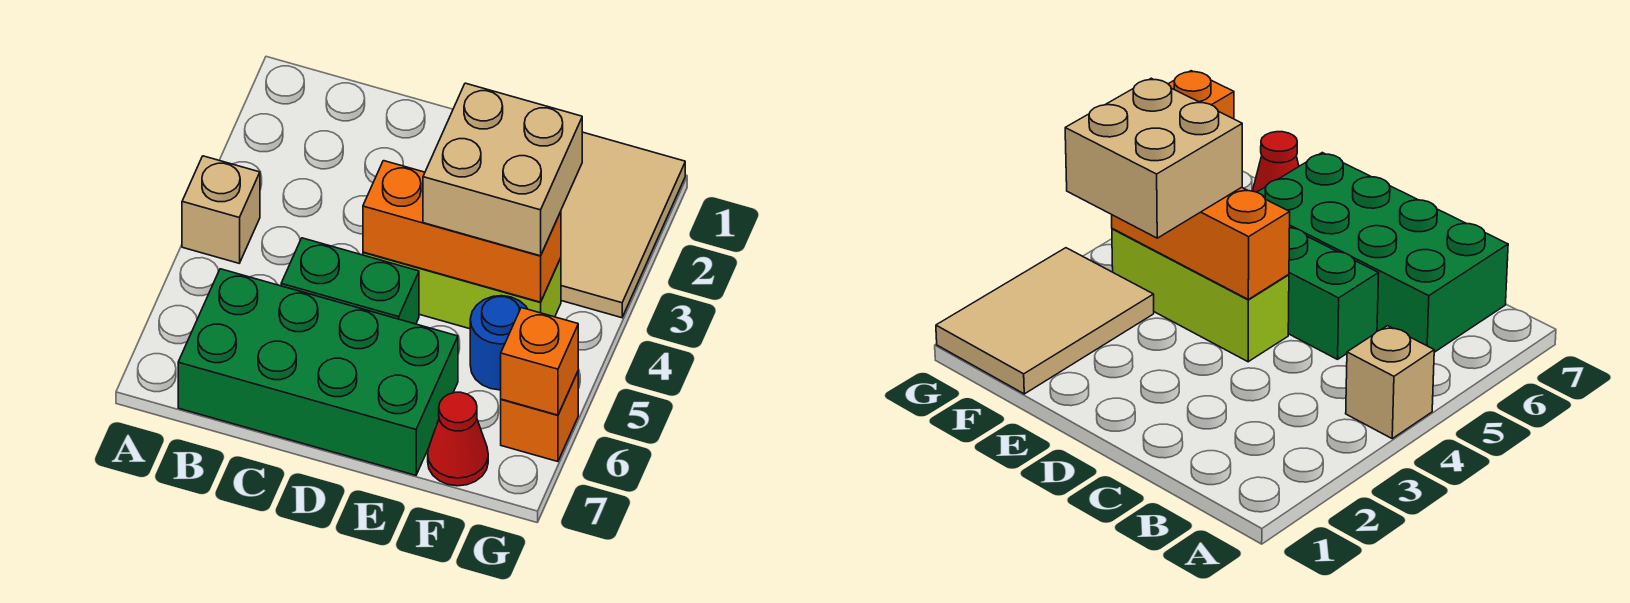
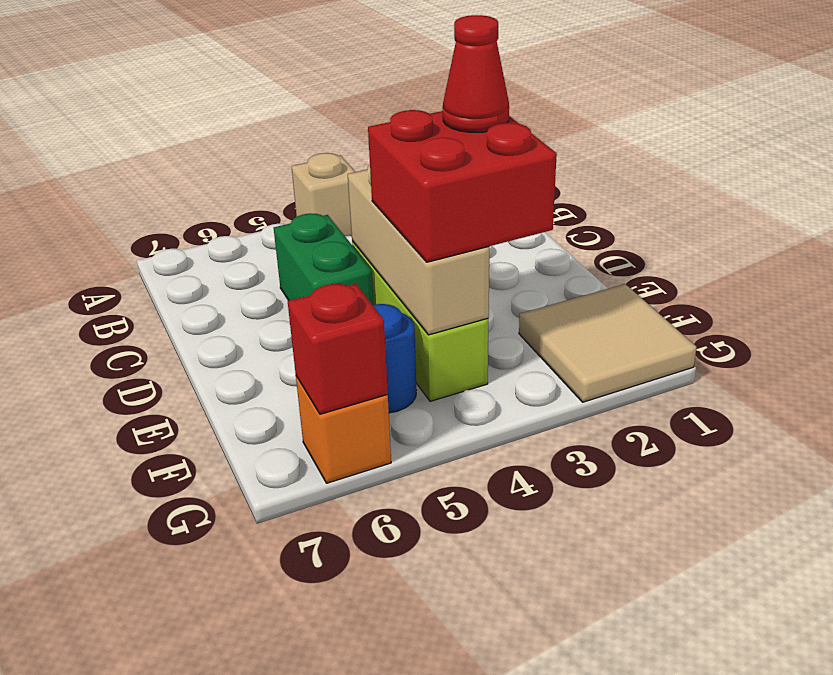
green 2x4 brick [178,269,458,475] -> none
orange 1x3 brick [363,161,561,302] -> tan 1x3 brick [348,165,489,335]
tan 2x2 brick [423,83,582,256] -> red 2x2 brick [368,110,557,262]
tan 2x3 tile [561,132,685,318] -> tan 2x2 tile [519,284,696,402]
red 1x1 cone [428,392,488,486] -> red 1x1 cone moved to [443,15,509,132]
orange 1x1 brick [501,308,578,415] -> red 1x1 brick [288,284,388,414]

